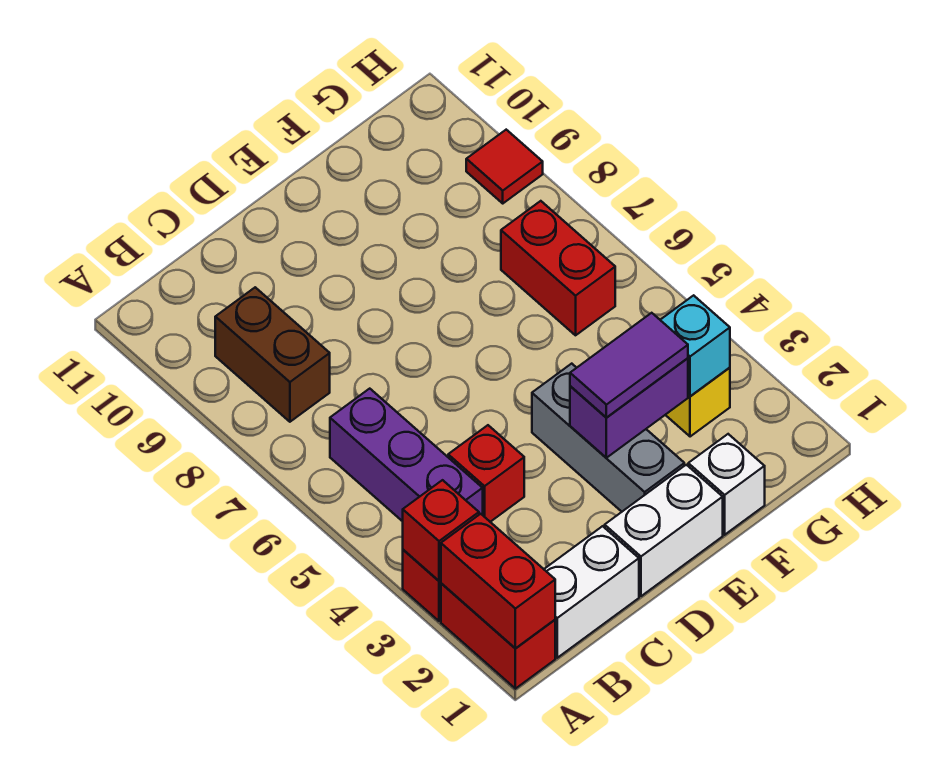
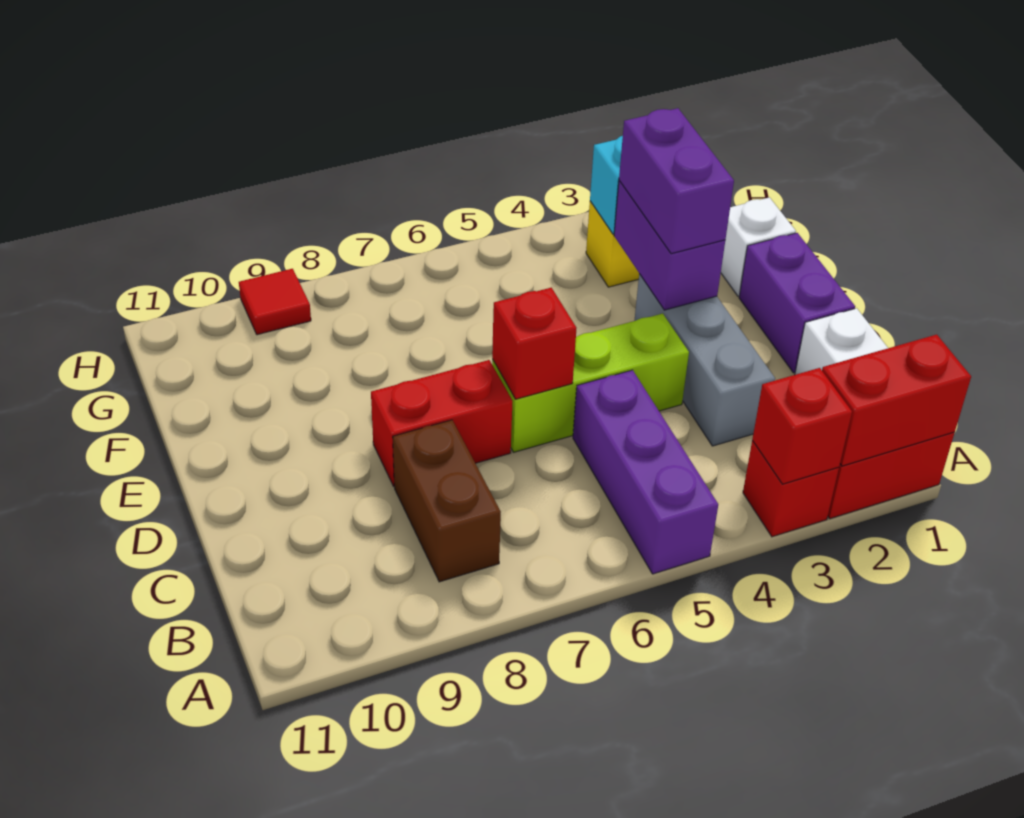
purple 1x3 brick [330,389,483,521] -> purple 1x3 brick turned to [573,370,718,574]
brown 1x2 brick [215,287,330,422] -> brown 1x2 brick turned to [393,420,501,582]
red 1x1 brick [448,425,524,522] -> red 1x1 brick moved to [492,288,576,399]
white 1x2 brick [605,465,723,596] -> purple 1x2 brick [739,233,855,373]
none -> lime 1x3 brick [492,313,689,452]
grey 1x3 brick [532,364,684,512] -> grey 1x3 brick turned to [634,274,775,446]
purple 1x2 tile [570,313,688,418] -> purple 1x2 brick [619,108,734,254]
red 1x2 brick [501,201,615,335] -> red 1x2 brick moved to [371,360,513,486]

